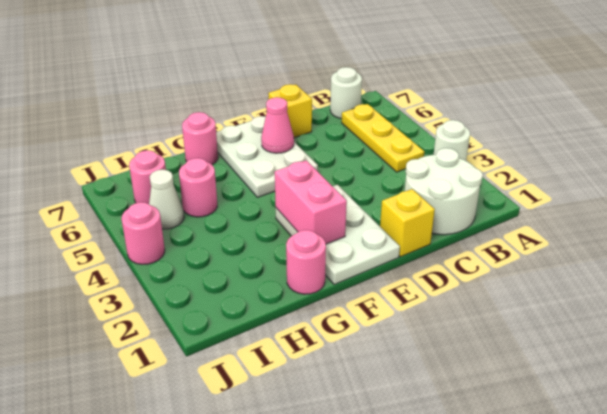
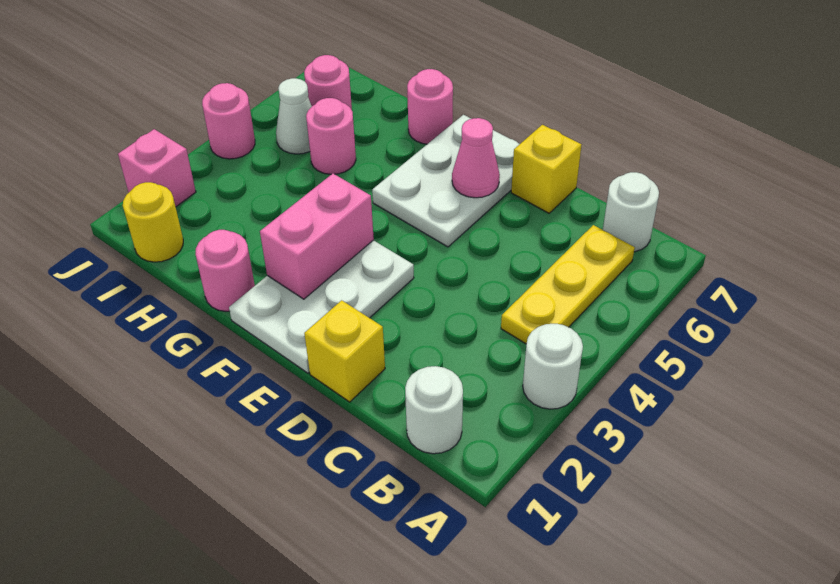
white 2x2 round brick [405,148,483,235] -> white 1x1 round brick [405,366,463,454]
none -> yellow 1x1 round brick [123,182,183,262]
none -> pink 1x1 brick [118,129,196,207]

